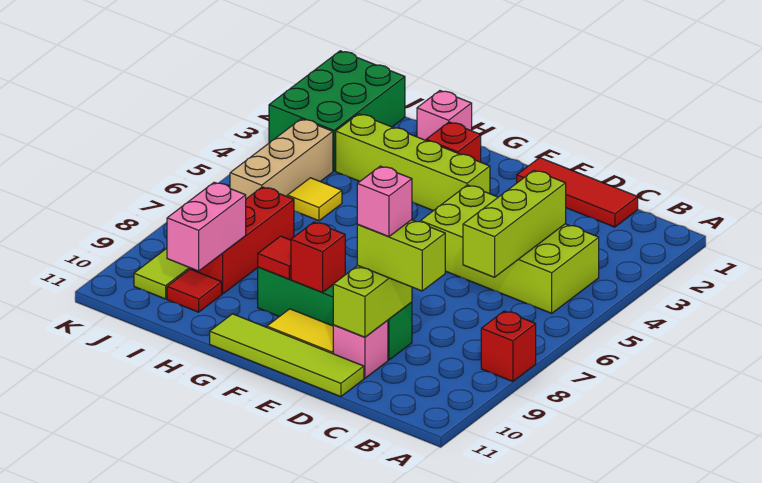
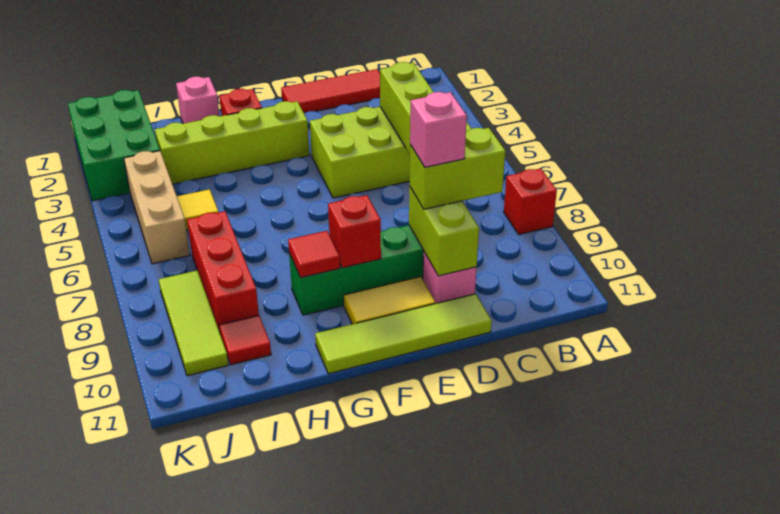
pink 1x2 brick [167,182,246,271] -> none

